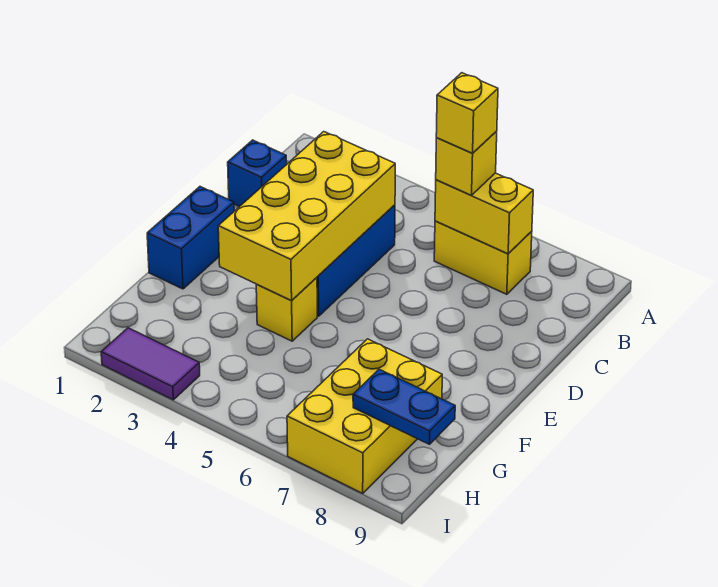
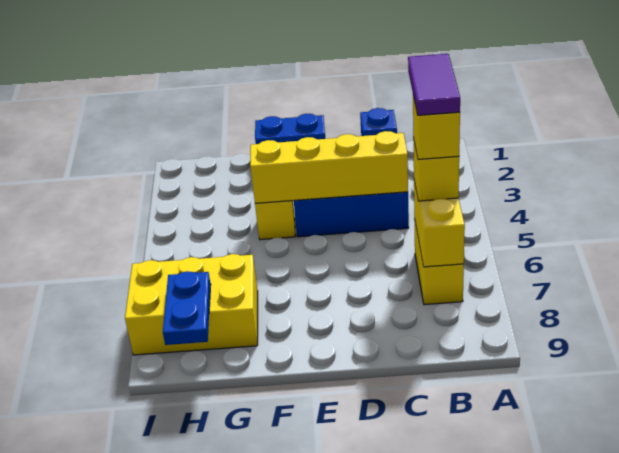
yellow 2x4 brick [218,132,395,300] -> yellow 1x4 brick [250,131,408,203]
purple 1x2 tile [101,328,200,400] -> purple 1x2 tile moved to [408,54,460,115]

